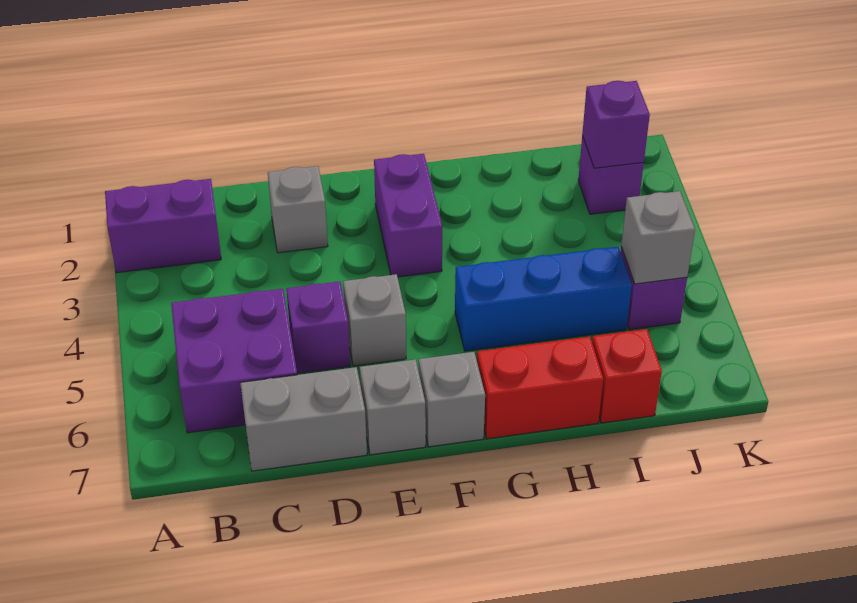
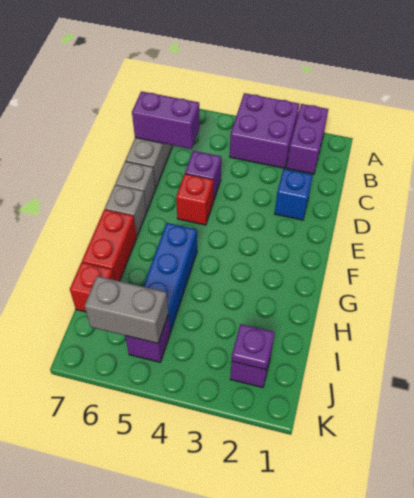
purple 2x2 brick [171,289,297,433] -> purple 2x2 brick moved to [230,93,299,168]
grey 1x1 brick [268,166,328,253] -> blue 1x1 brick [275,169,313,220]
grey 1x1 brick [343,274,406,366] -> red 1x1 brick [176,174,214,225]
purple 1x2 brick [374,154,442,277] -> purple 1x2 brick moved to [132,91,200,149]
purple 1x1 brick [582,81,650,168] -> purple 1x1 plate [232,324,275,370]
grey 1x1 brick [621,191,695,284] -> grey 1x2 brick [85,276,168,343]

